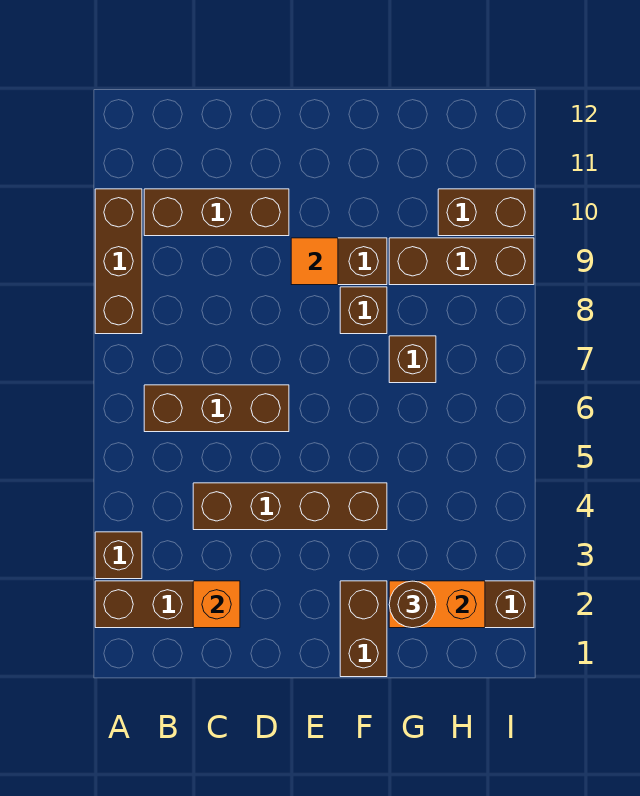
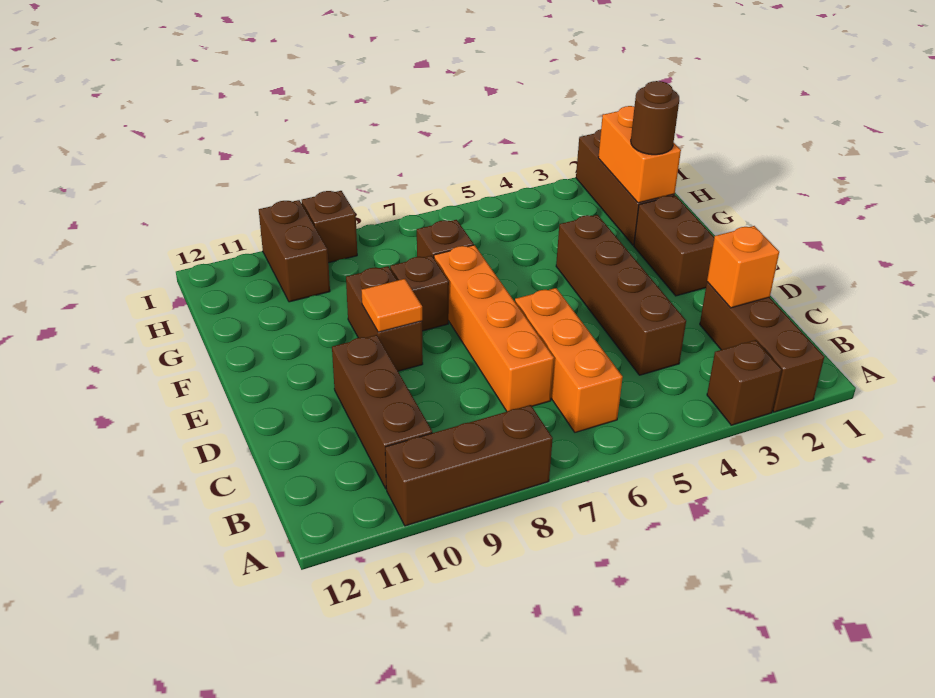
brown 1x3 brick [144,385,289,432] -> orange 1x3 brick [515,288,623,432]
none -> orange 1x4 brick [434,245,554,412]
brown 1x2 brick [340,581,387,677] -> brown 1x2 brick turned to [634,196,714,296]
brown 1x3 brick [389,238,534,285] -> brown 1x1 brick [302,191,357,263]

